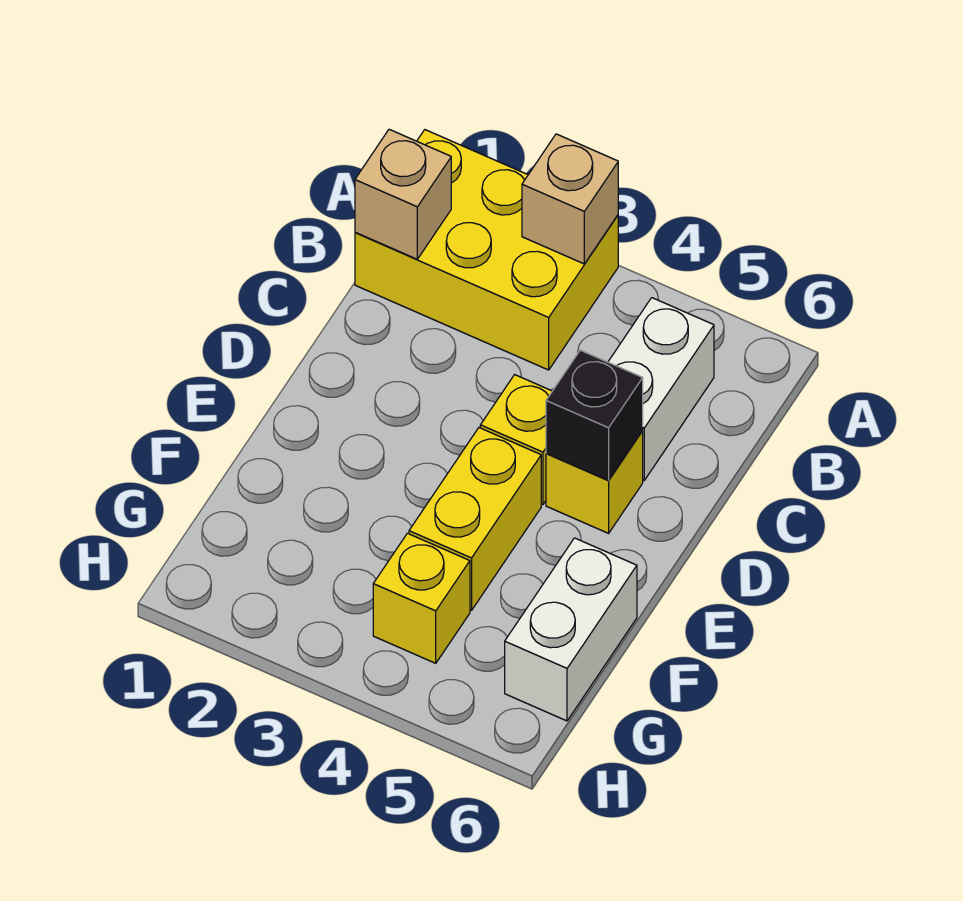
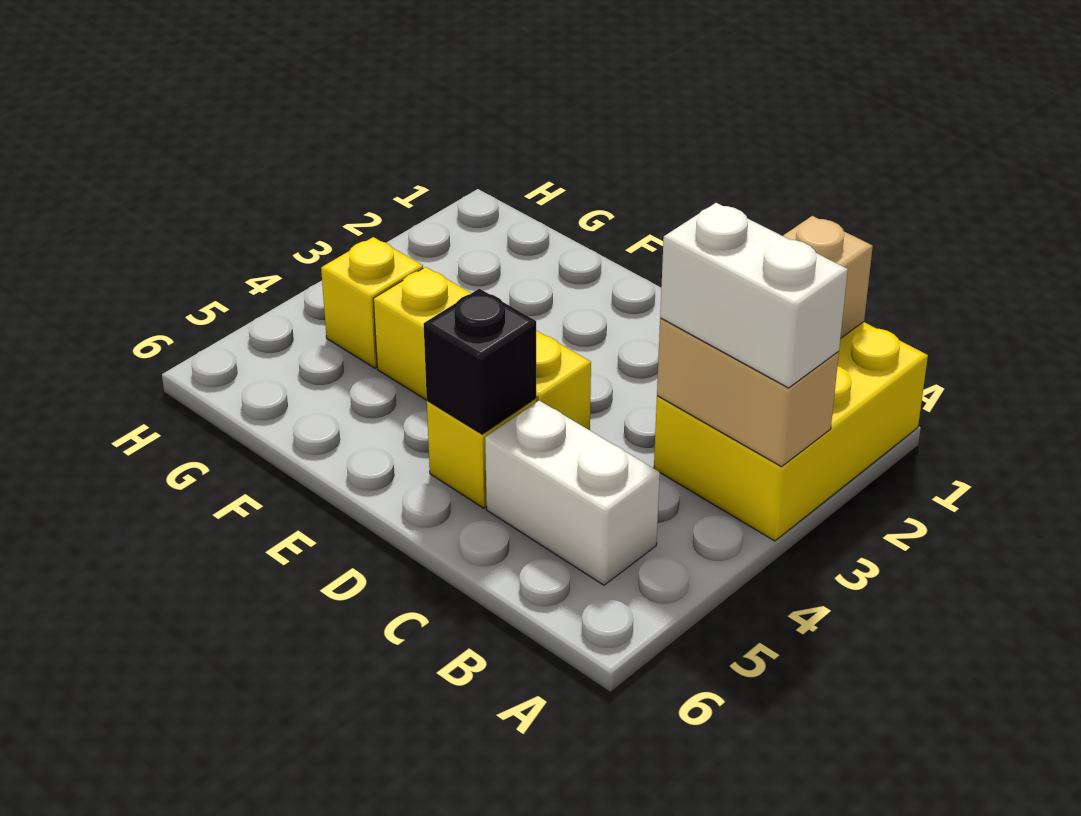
tan 1x1 brick [522,134,618,264] -> tan 1x2 brick [657,318,839,467]
white 1x2 brick [505,538,637,721] -> white 1x2 brick moved to [660,203,848,388]

